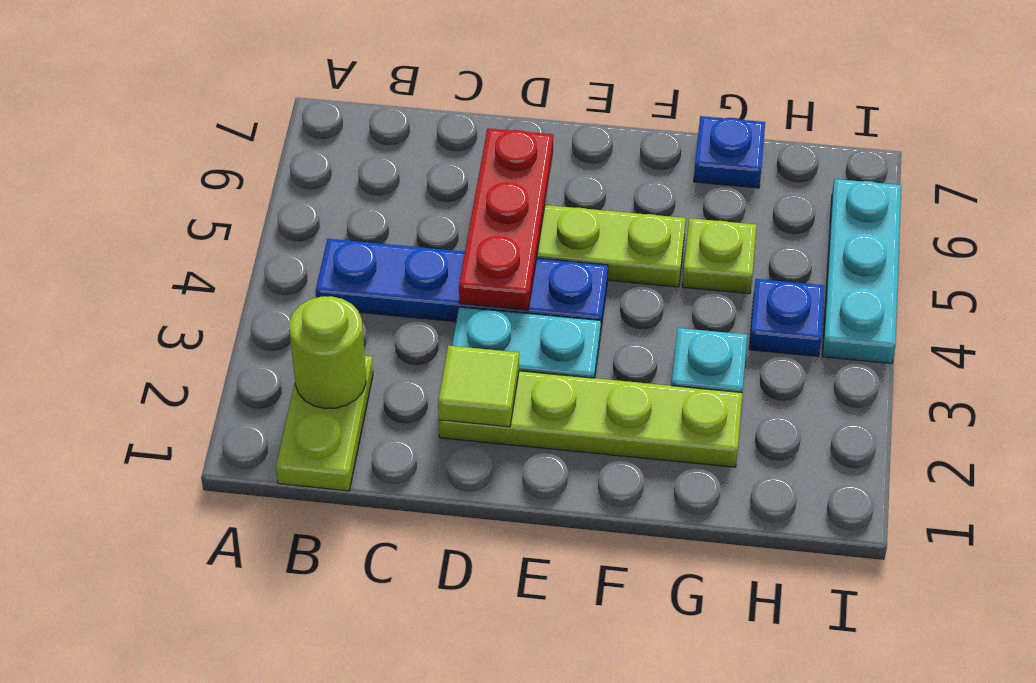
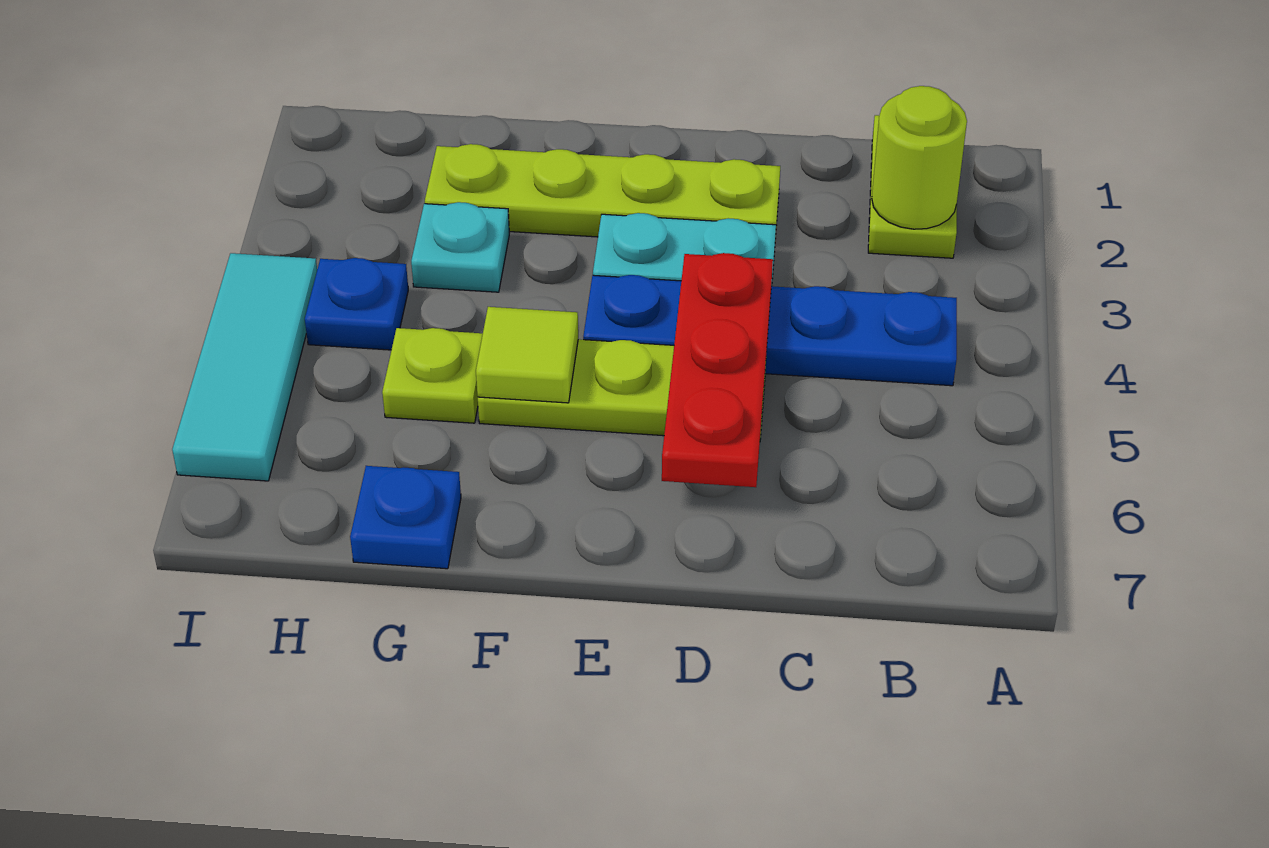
lime 1x1 tile [438,346,519,427] -> lime 1x1 tile moved to [476,307,578,403]
cyan 1x3 plate [822,179,901,364] -> cyan 1x3 tile [172,253,317,481]

